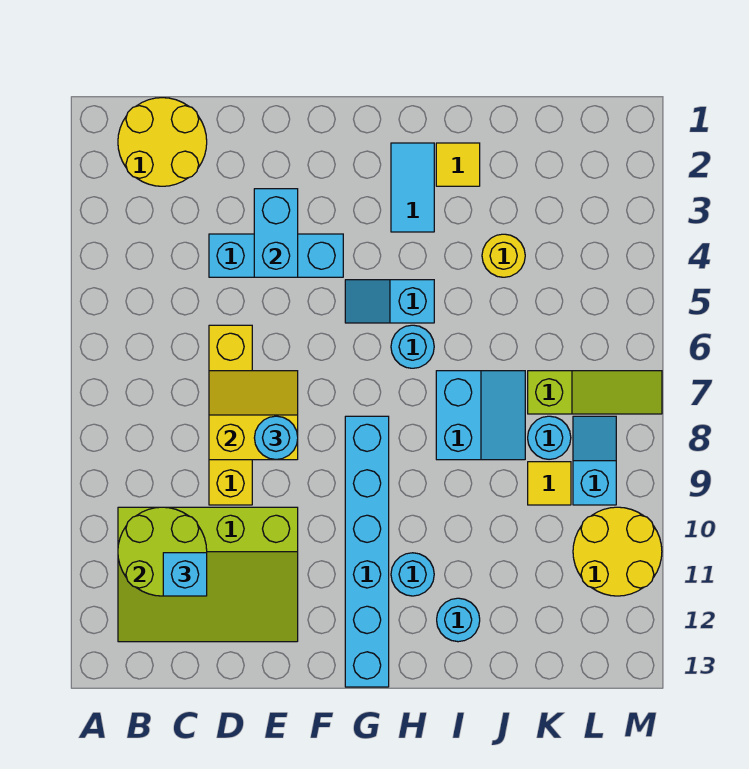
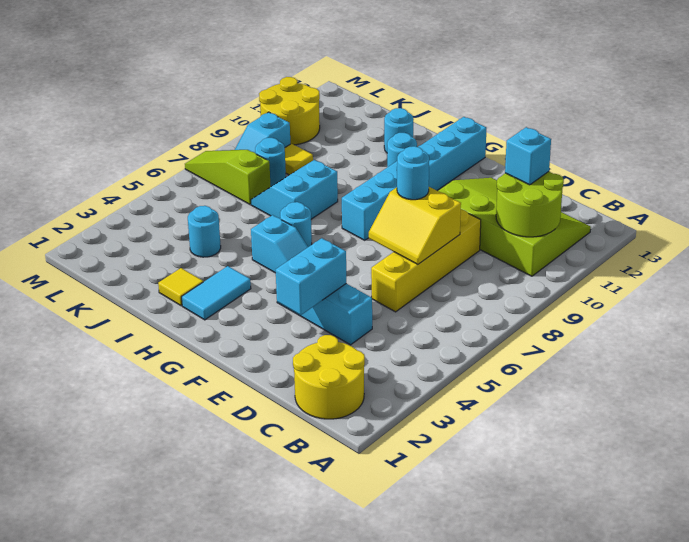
yellow 1x1 round brick [482,234,525,277] -> cyan 1x1 round brick [188,206,221,257]

